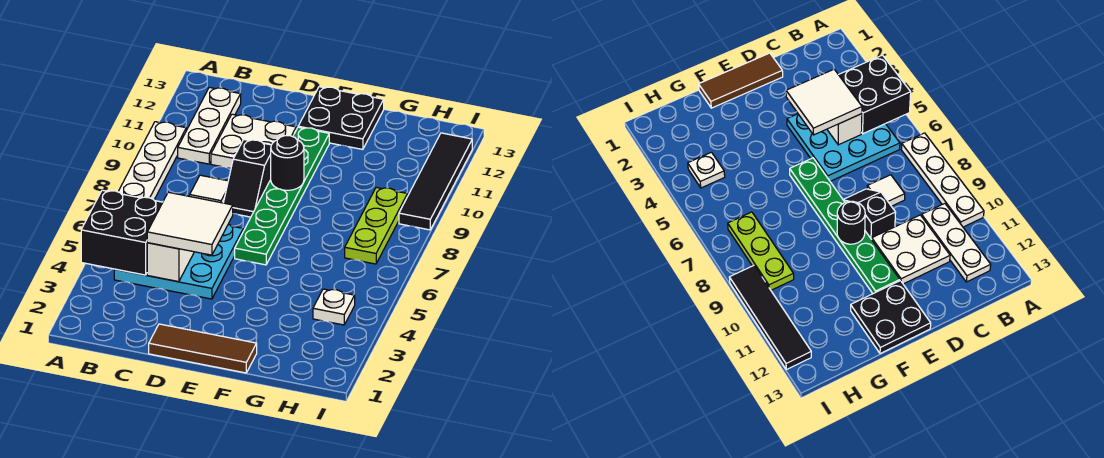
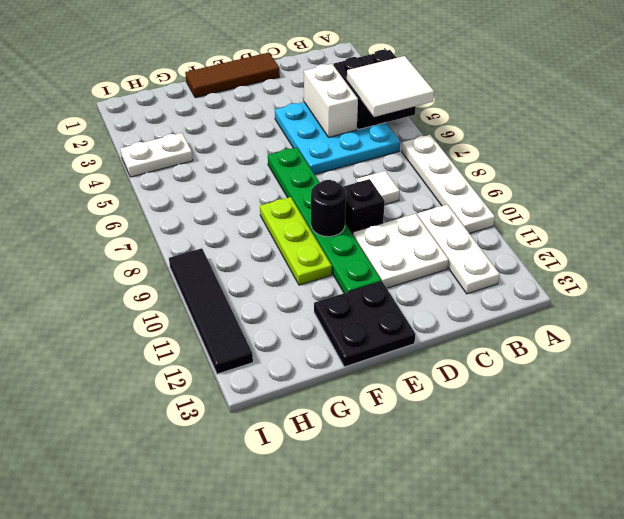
white 2x2 tile [147,192,233,255] -> white 2x2 tile moved to [347,56,434,117]
white 1x1 plate [313,289,355,325] -> white 1x2 plate [120,133,193,177]
lime 1x3 plate [345,187,407,264] -> lime 1x3 plate moved to [260,197,332,285]

